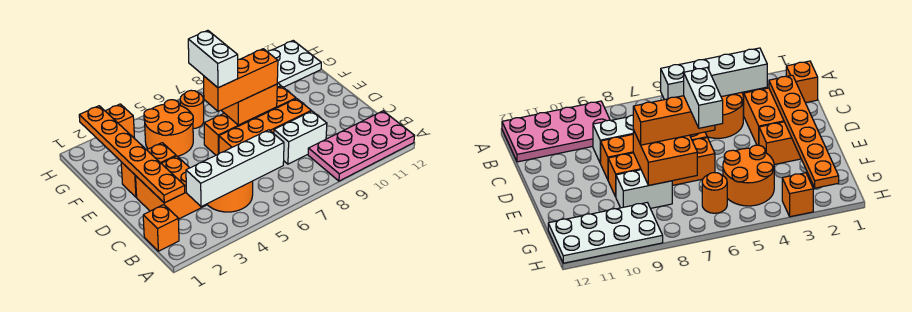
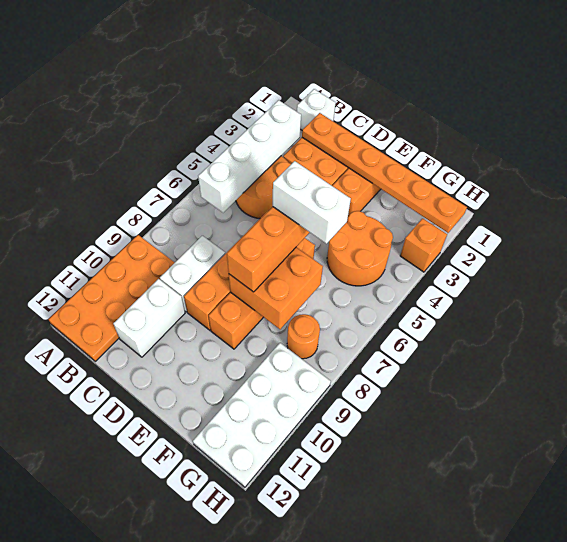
pink 2x4 plate [308,111,414,181] -> orange 2x4 plate [49,235,175,361]
orange 1x1 brick [143,205,179,251] -> white 1x1 brick [297,89,335,130]
white 1x2 brick [616,170,672,208] -> white 1x2 brick moved to [113,279,185,357]
orange 1x1 round brick [180,90,204,129] -> orange 1x1 round brick moved to [287,314,320,359]

